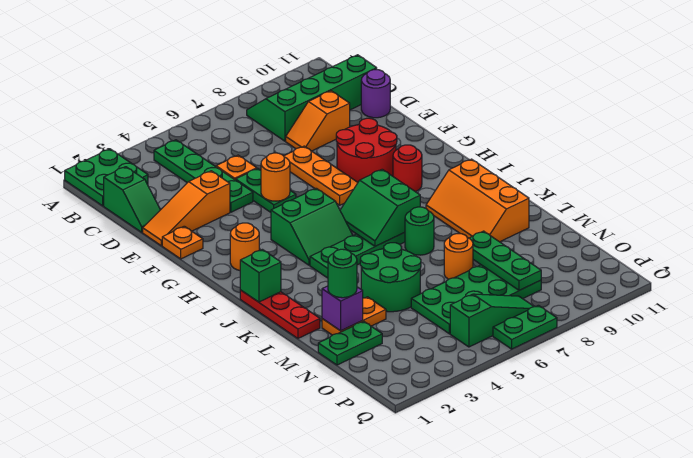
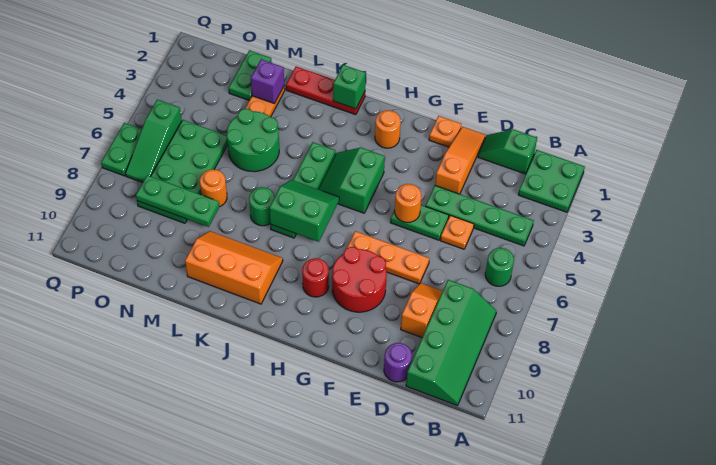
green 1x1 round brick [328,249,357,298] -> green 1x1 round brick moved to [485,248,514,286]

